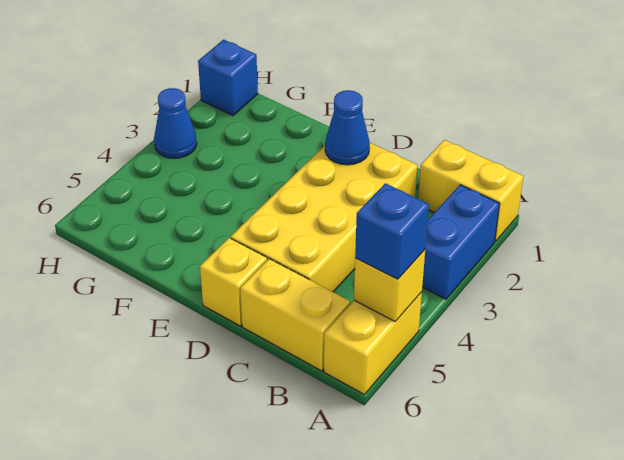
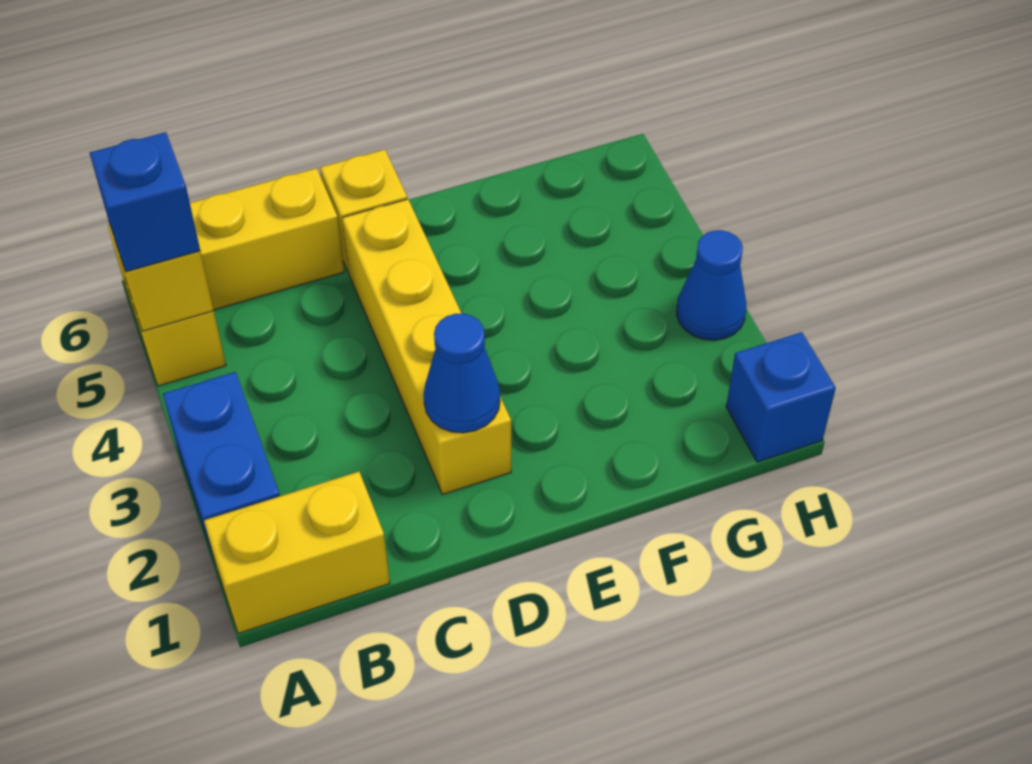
yellow 2x4 brick [231,143,417,292] -> yellow 1x4 brick [342,199,511,494]

